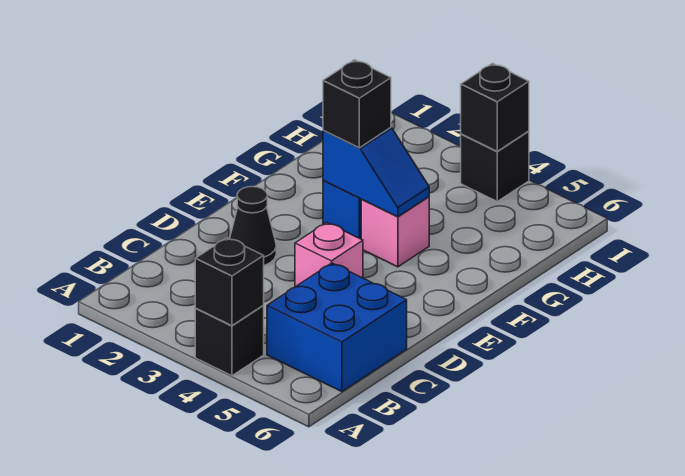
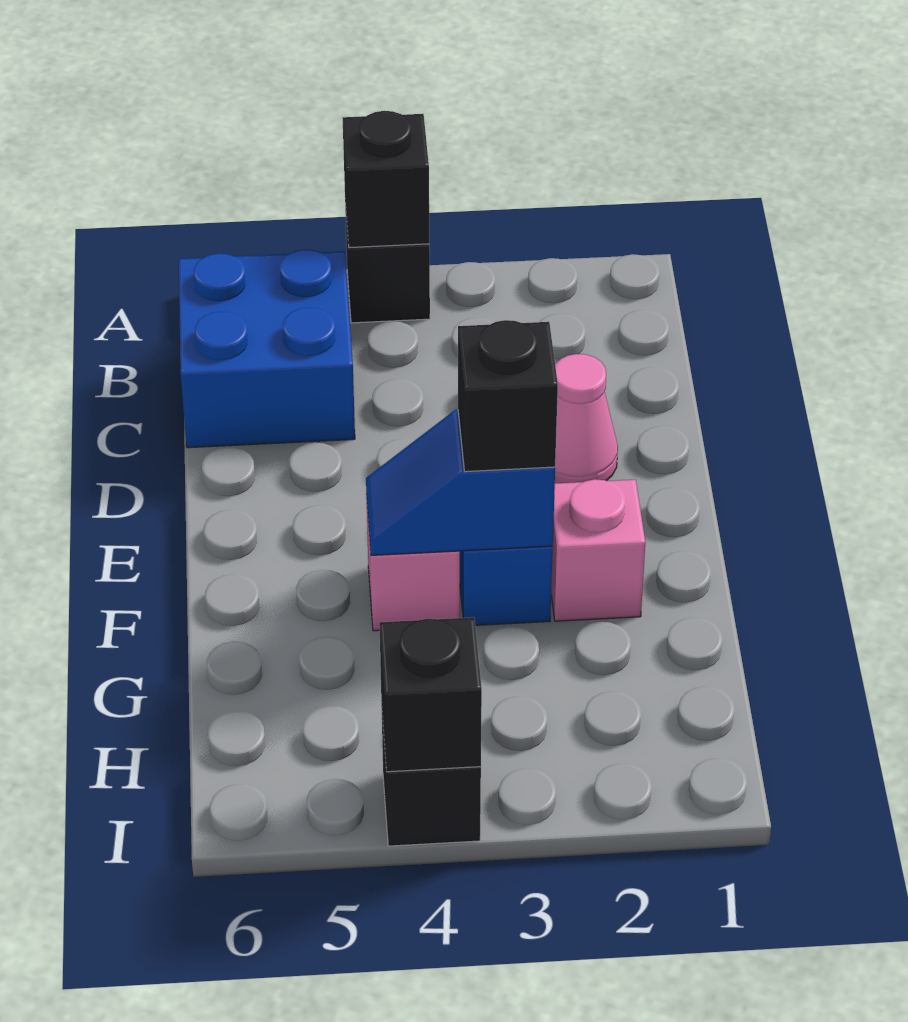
black 1x1 cone [230,187,276,265] -> pink 1x1 cone [555,354,618,483]
pink 1x1 brick [295,222,363,287] -> pink 1x1 brick moved to [551,479,645,621]

